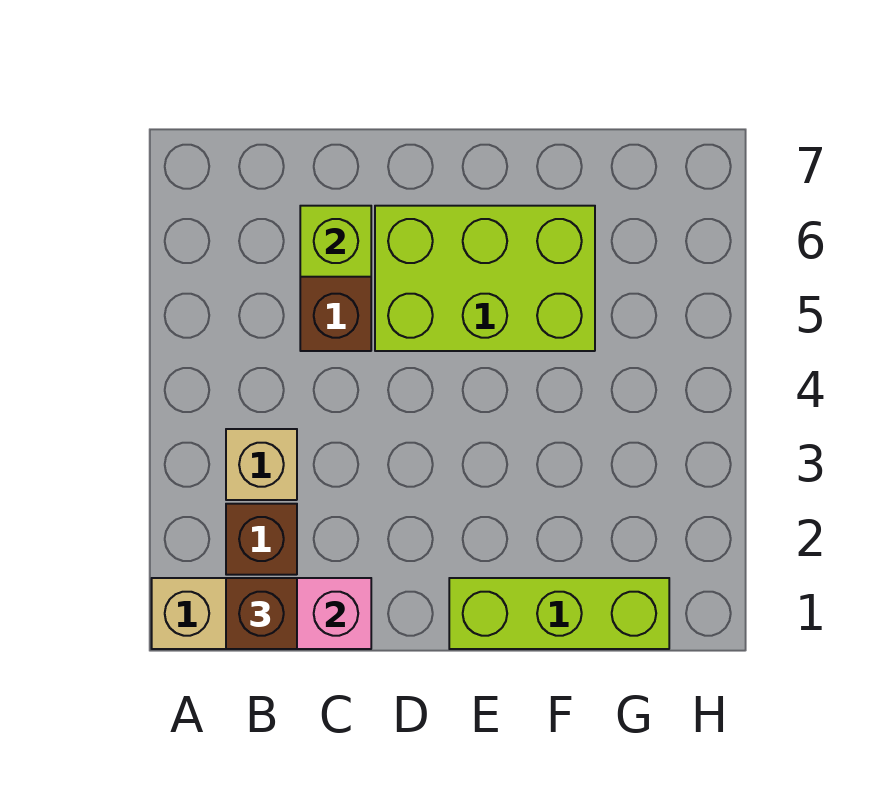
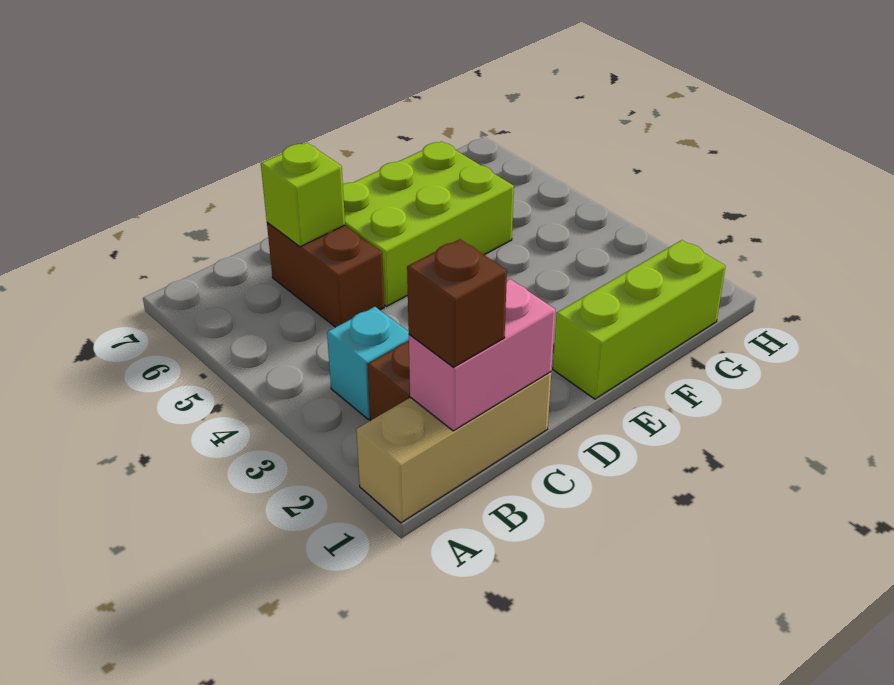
tan 1x1 brick [226,429,297,500] -> cyan 1x1 brick [327,307,409,419]

